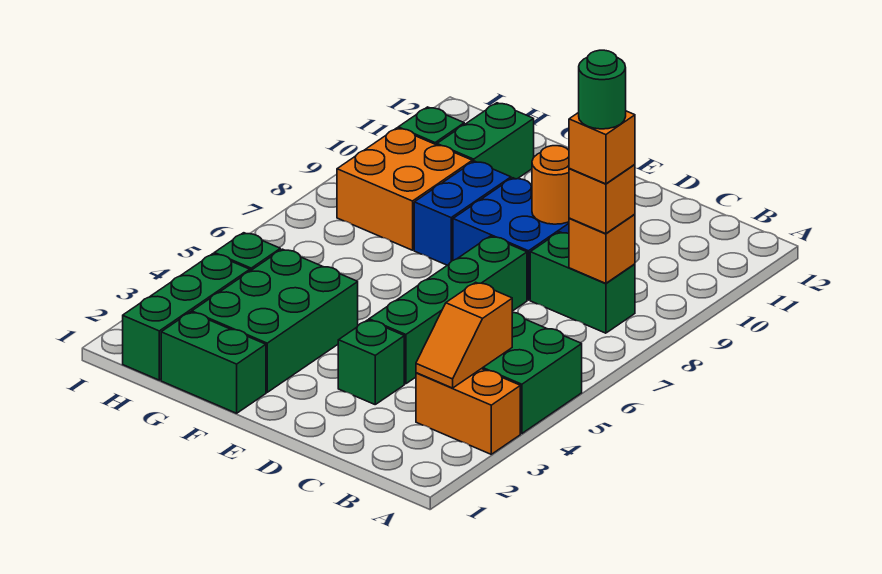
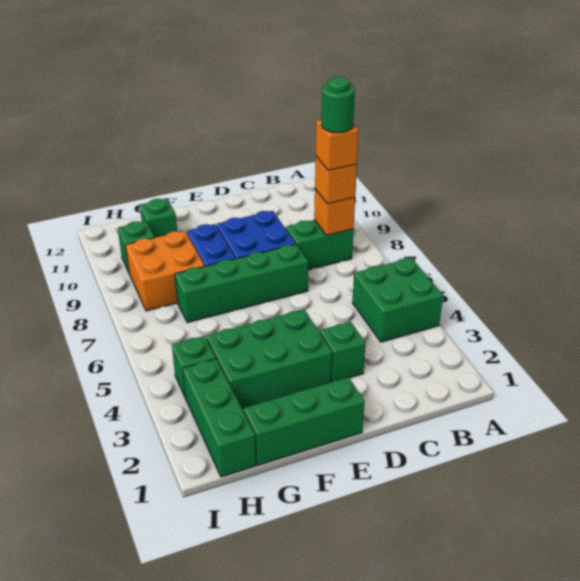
orange 1x2 brick [416,369,520,454] -> none
orange 1x2 slope [416,282,512,388] -> none
green 1x4 brick [369,236,527,384] -> green 1x4 brick turned to [175,244,308,323]
orange 1x1 round brick [532,146,569,224] -> none
green 1x2 brick [161,312,266,413] -> green 1x3 brick [244,377,364,465]
green 2x3 brick [192,249,358,392] -> green 2x3 brick turned to [207,309,332,409]
green 1x2 brick [437,103,534,179] -> green 1x1 brick [140,199,177,238]

